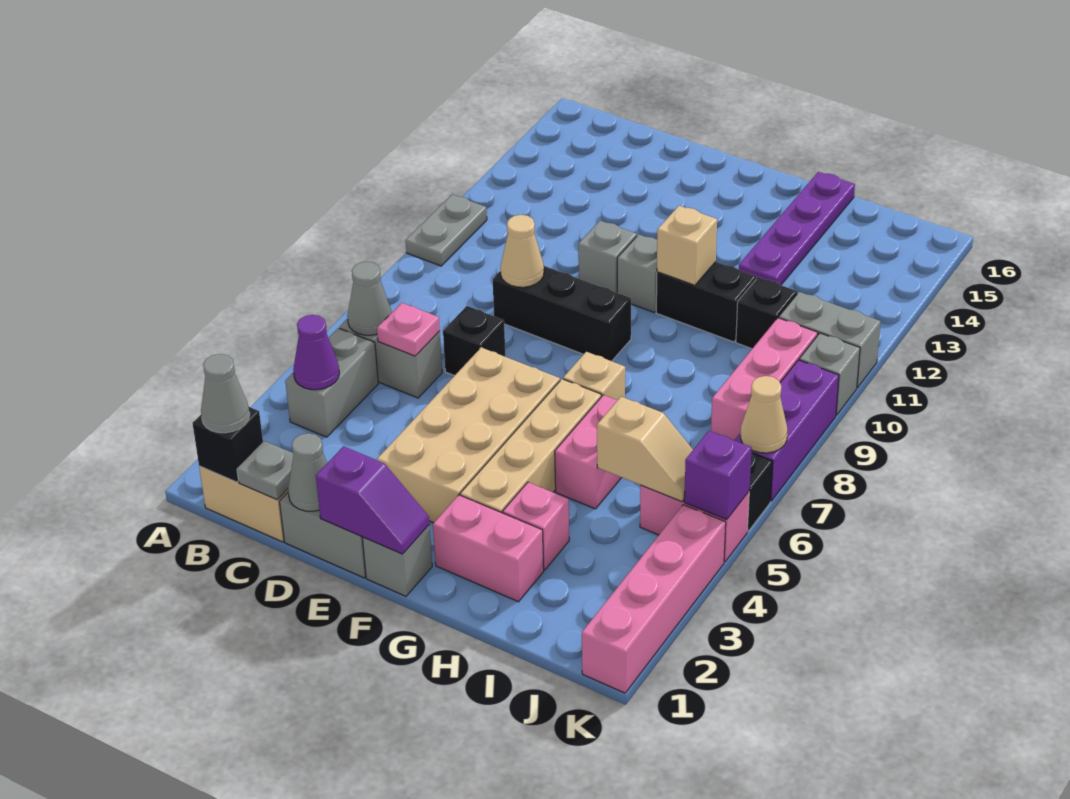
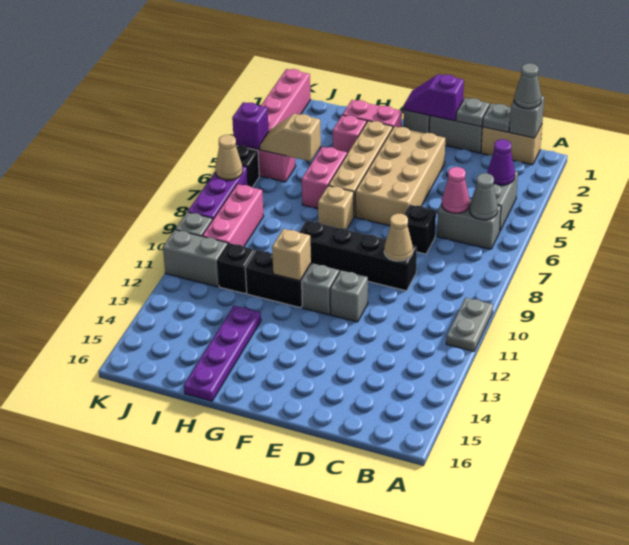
black 1x1 brick [192,407,263,482] -> grey 1x1 brick [509,96,544,138]
pink 1x1 plate [377,303,440,356] -> pink 1x1 cone [442,167,470,213]
grey 1x1 cone [288,433,327,511] -> grey 1x1 plate [456,98,490,127]
black 1x3 brick [492,266,631,361] -> black 1x4 brick [299,221,417,291]

